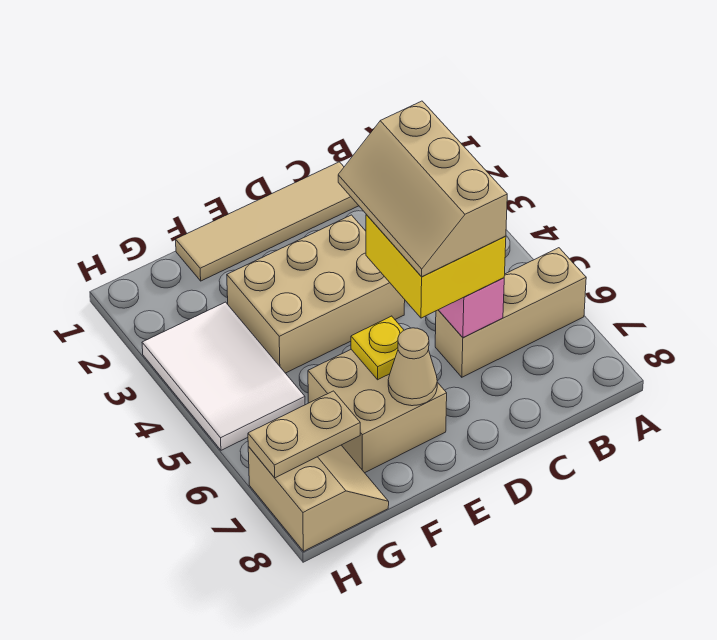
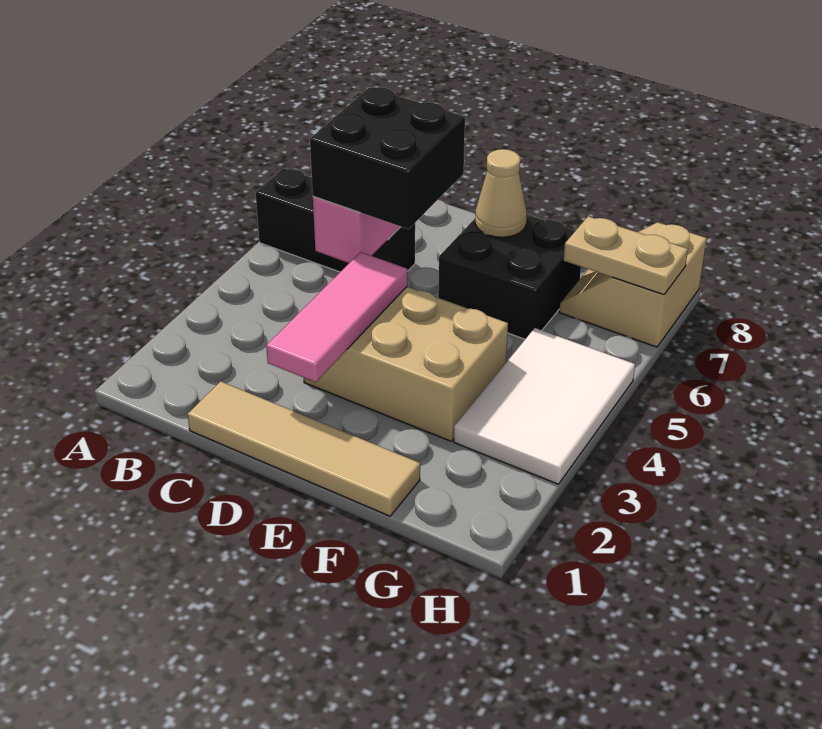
tan 1x3 brick [435,248,586,377] -> black 1x3 brick [256,168,415,272]
tan 2x3 slope [338,101,507,277] -> none
yellow 2x2 brick [366,214,506,318] -> black 2x2 brick [310,87,465,229]
none -> pink 1x3 tile [266,252,407,382]
tan 2x2 brick [308,350,447,473] -> black 2x2 brick [438,215,581,339]
yellow 1x1 plate [351,316,404,380] -> none

